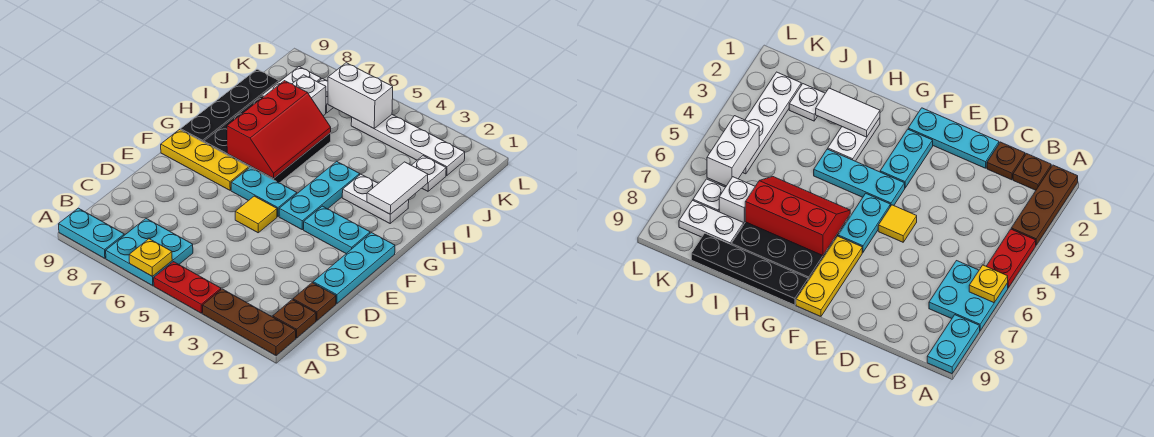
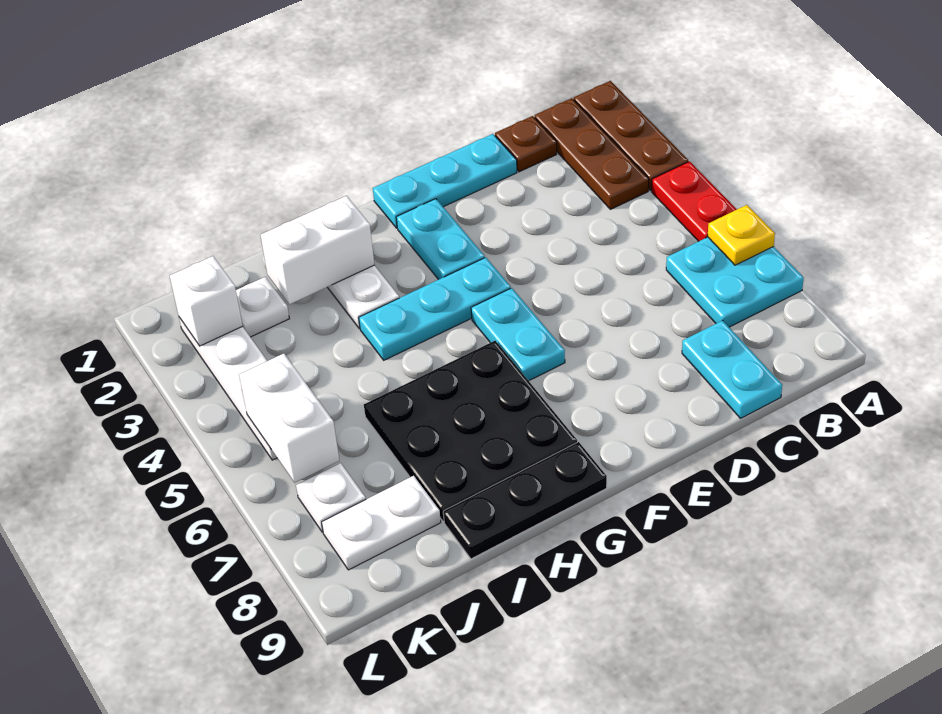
cyan 1x2 plate [59,208,124,258] -> cyan 1x2 plate moved to [682,321,782,418]
brown 1x1 plate [273,300,316,338] -> brown 1x3 plate [535,98,649,209]
yellow 1x1 tile [235,196,277,233] -> none
yellow 1x3 plate [161,130,249,190] -> none
red 2x3 slope [227,81,331,178] -> none
black 1x4 plate [181,69,279,142] -> black 1x3 plate [443,442,607,559]
white 1x2 tile [367,162,428,214] -> white 1x2 brick [261,196,375,304]
white 1x1 brick [292,75,326,116] -> white 1x1 brick moved to [170,256,243,346]

